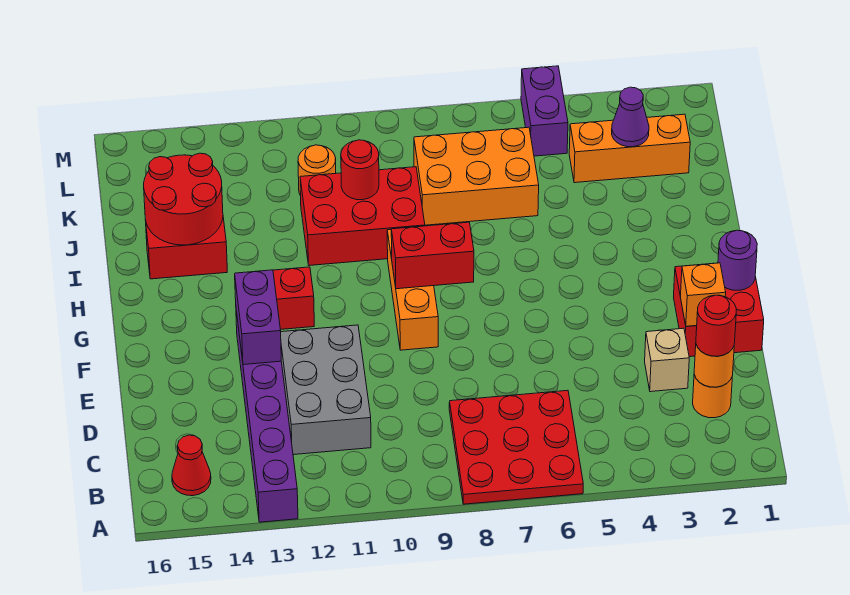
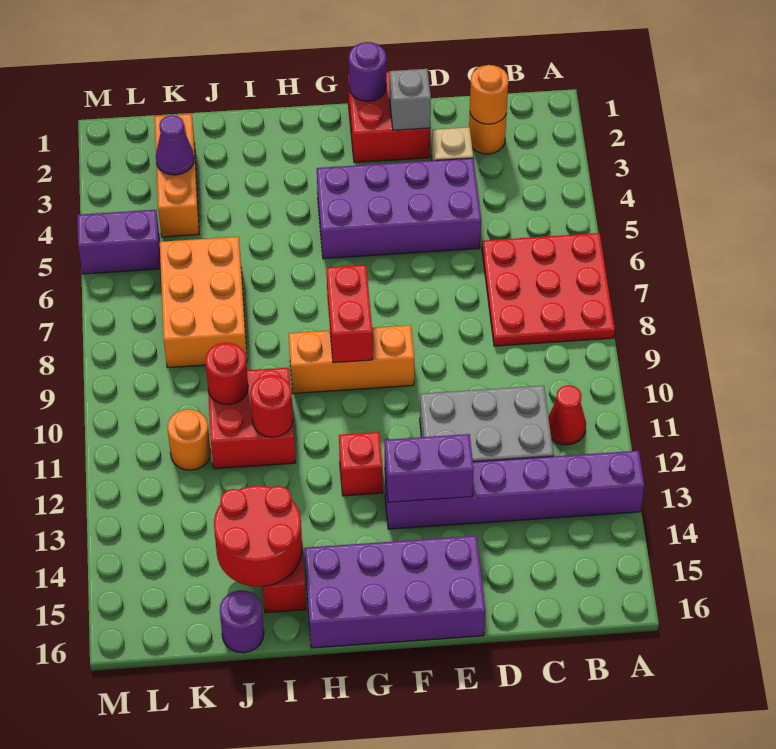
red 1x1 cone [172,435,211,496] -> red 1x1 cone moved to [548,385,586,445]
red 1x1 round brick [696,295,736,356] -> red 1x1 round brick moved to [250,375,293,437]
none -> purple 2x4 brick [317,158,481,259]
orange 1x1 brick [680,263,726,326] -> grey 1x1 brick [390,69,431,130]
none -> purple 2x4 brick [304,536,485,648]
red 2x3 brick [300,167,425,265] -> red 2x2 brick [208,368,296,469]
none -> purple 1x1 round brick [220,590,264,653]

